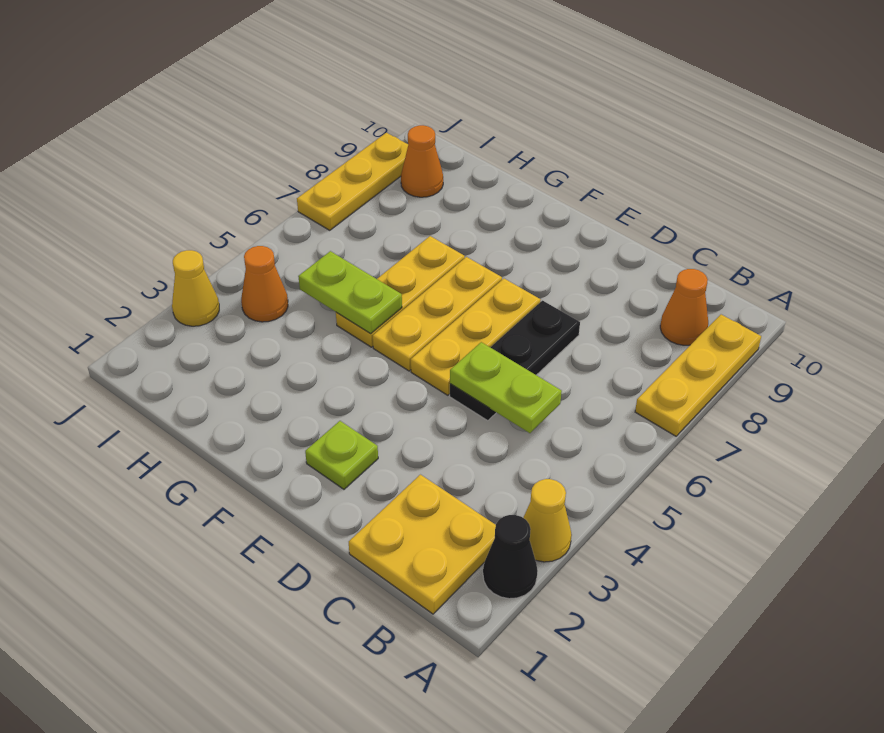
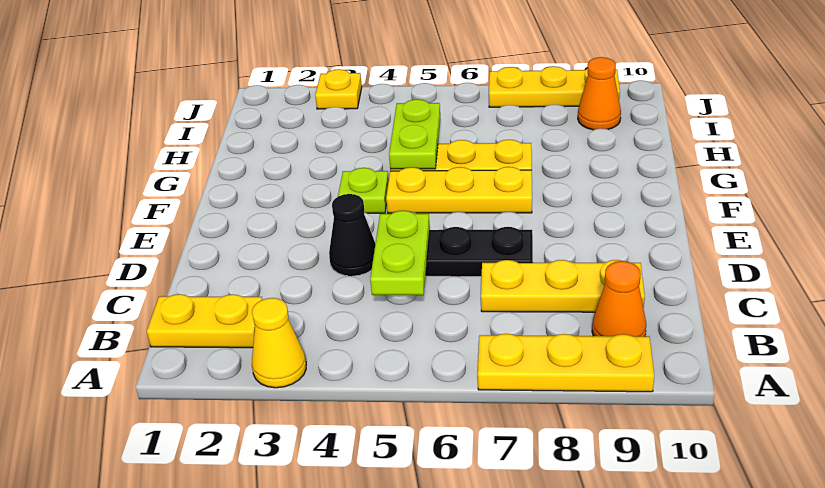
black 1x1 cone [483,515,538,599] -> black 1x1 cone moved to [329,194,375,276]
yellow 2x2 plate [349,475,496,614] -> yellow 1x2 plate [147,294,262,348]
lime 1x1 plate [305,421,378,489] -> lime 1x1 plate moved to [338,168,389,213]
yellow 1x3 plate [411,279,540,395] -> yellow 1x3 plate moved to [481,260,645,312]
orange 1x1 cone [241,246,288,322] -> none
yellow 1x1 cone [172,250,219,326] -> yellow 1x1 plate [315,69,362,109]

